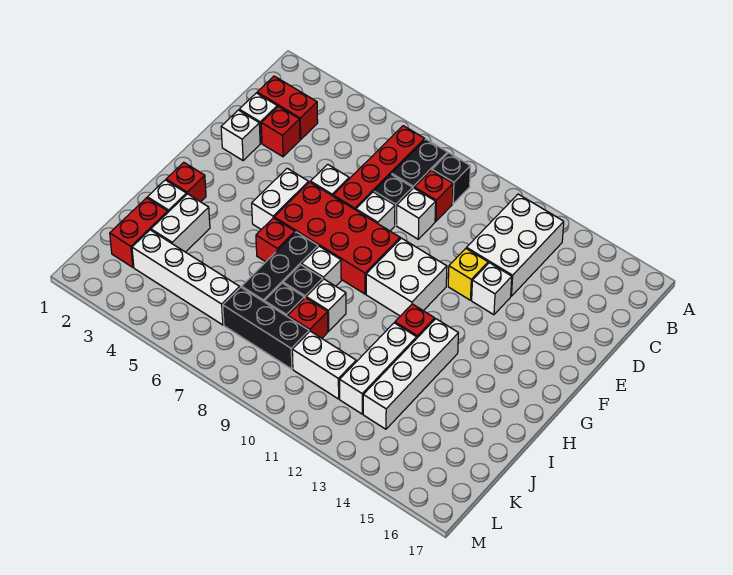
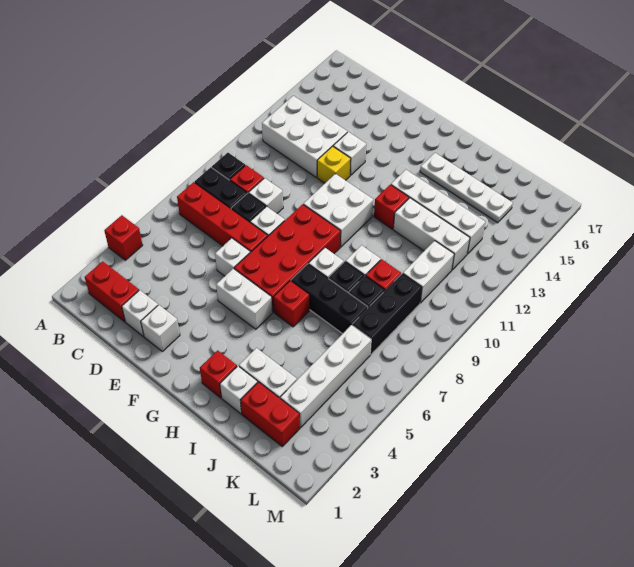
red 1x2 brick [257,76,318,140] -> red 1x2 brick turned to [85,261,139,322]
red 1x1 brick [261,106,300,157] -> red 1x1 brick moved to [104,215,143,260]
none -> white 1x4 plate [420,153,513,223]

